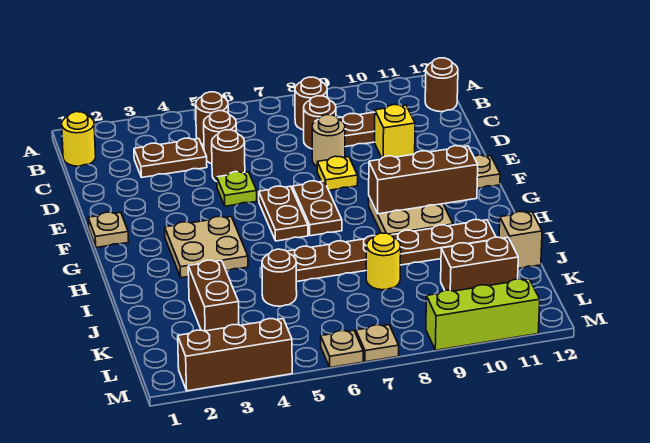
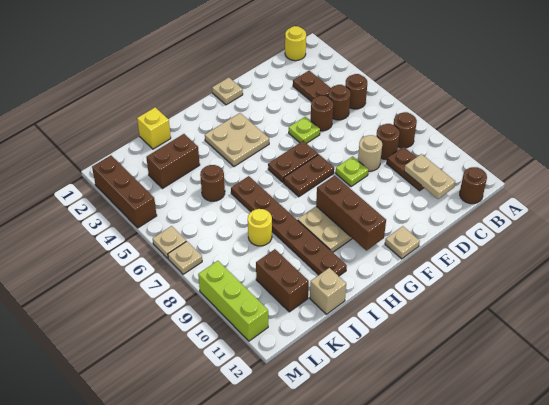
none -> tan 1x2 plate [404,154,455,199]
yellow 1x1 brick [375,105,415,158] -> yellow 1x1 brick moved to [137,107,171,149]
yellow 1x1 plate [317,156,358,190] -> lime 1x1 plate [336,156,368,187]

